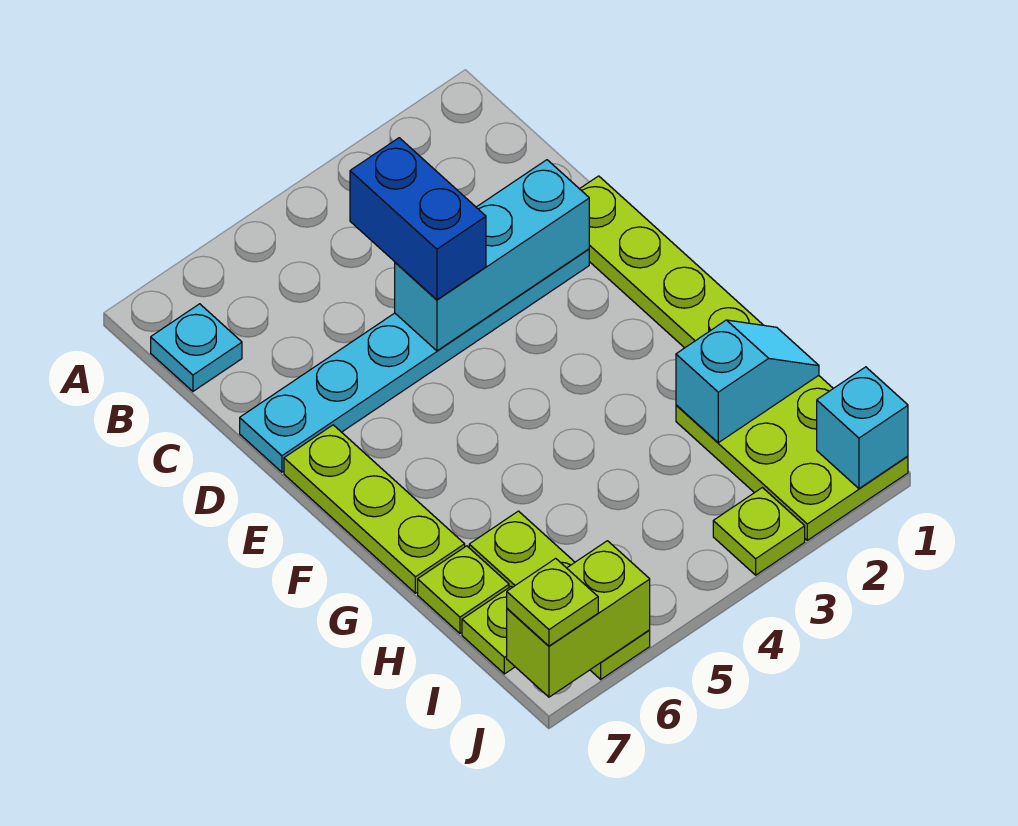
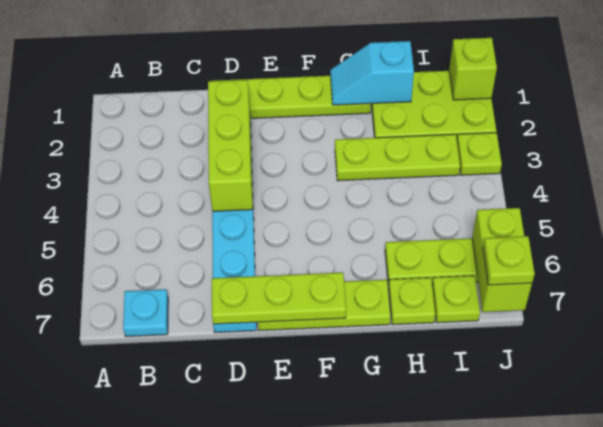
blue 1x2 brick [350,138,486,300] -> none
cyan 1x3 brick [395,160,589,351] -> lime 1x3 brick [208,80,253,211]
none -> lime 1x3 plate [212,273,346,324]
none -> lime 1x3 plate [335,134,460,181]
cyan 1x2 slope [676,320,819,443] -> cyan 1x2 slope turned to [330,41,414,105]
cyan 1x1 brick [817,367,908,489] -> lime 1x1 brick [449,38,497,100]

